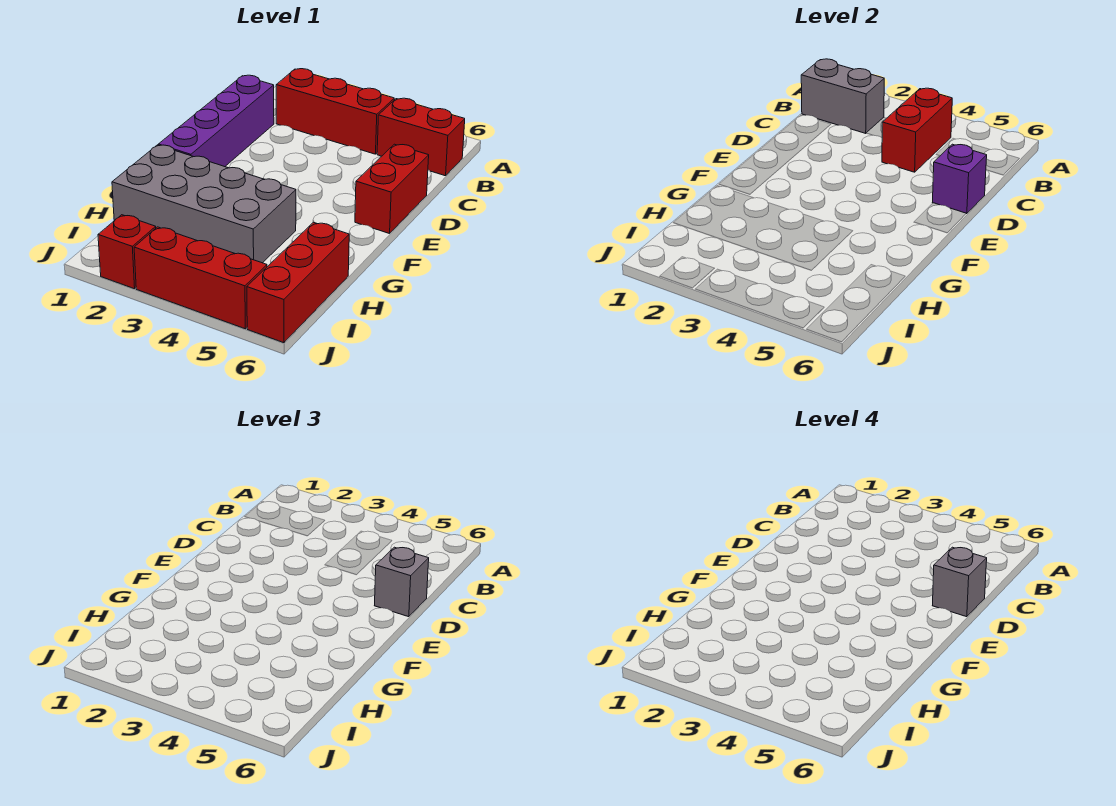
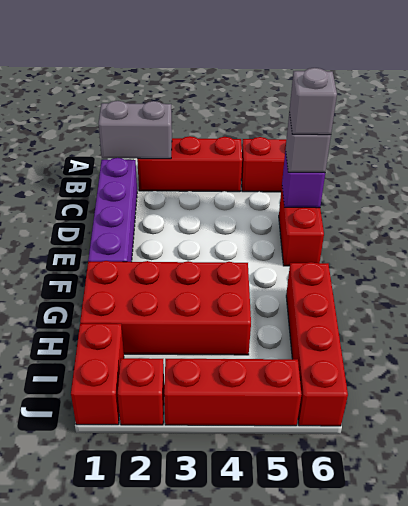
red 1x2 brick [882,88,952,172] -> red 1x2 brick moved to [71,324,124,425]
grey 2x4 brick [112,145,296,263] -> red 2x4 brick [80,261,251,355]
red 1x3 brick [247,222,349,343] -> red 1x4 brick [286,262,348,426]

